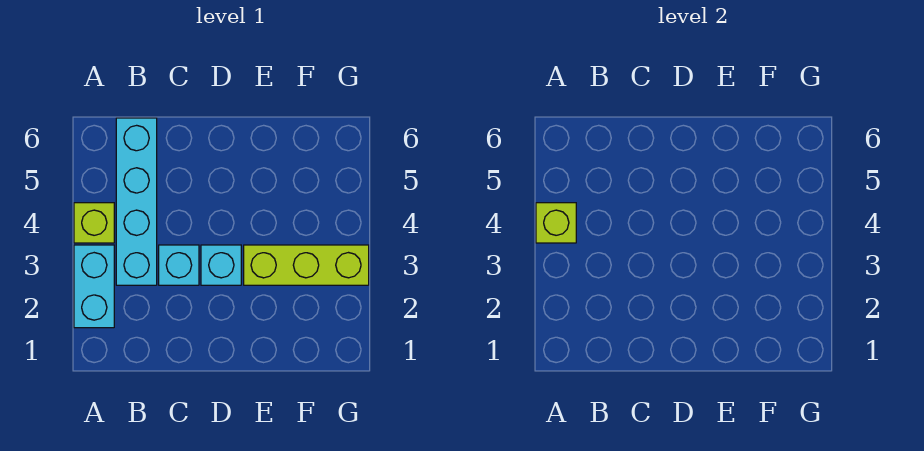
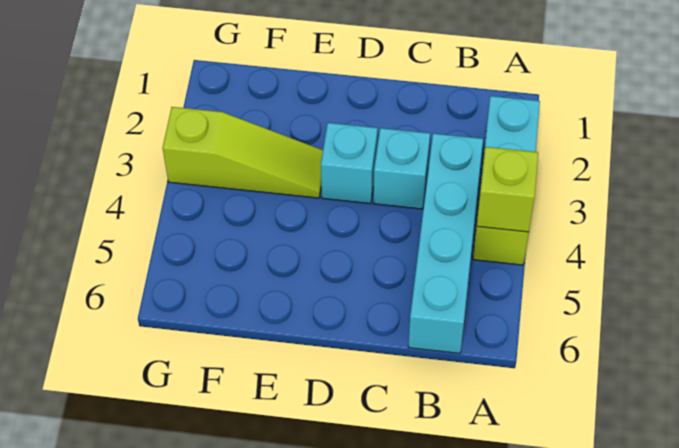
lime 1x3 brick [244,245,369,285] -> lime 1x3 slope [163,107,323,198]

